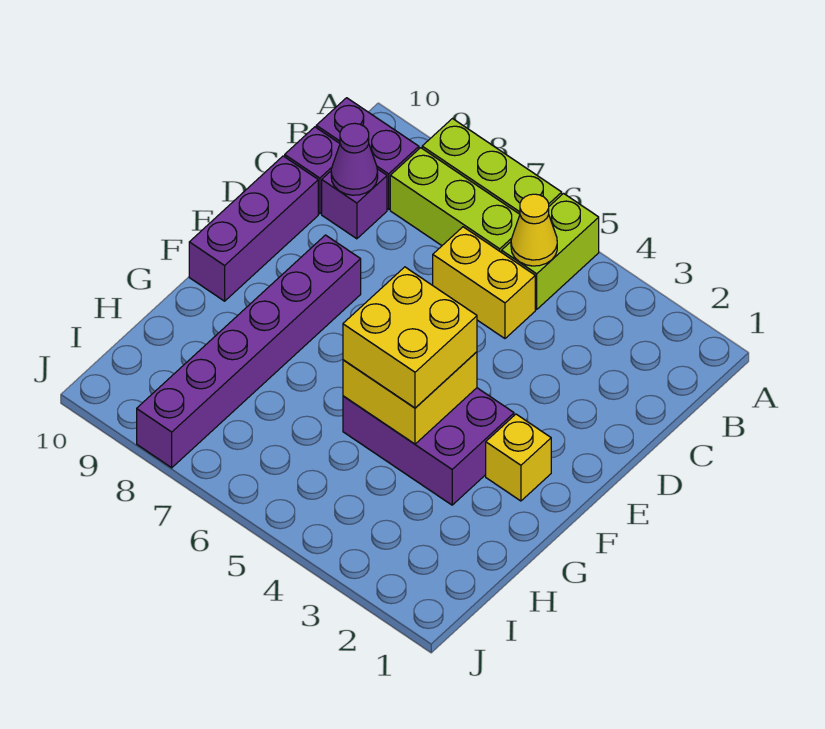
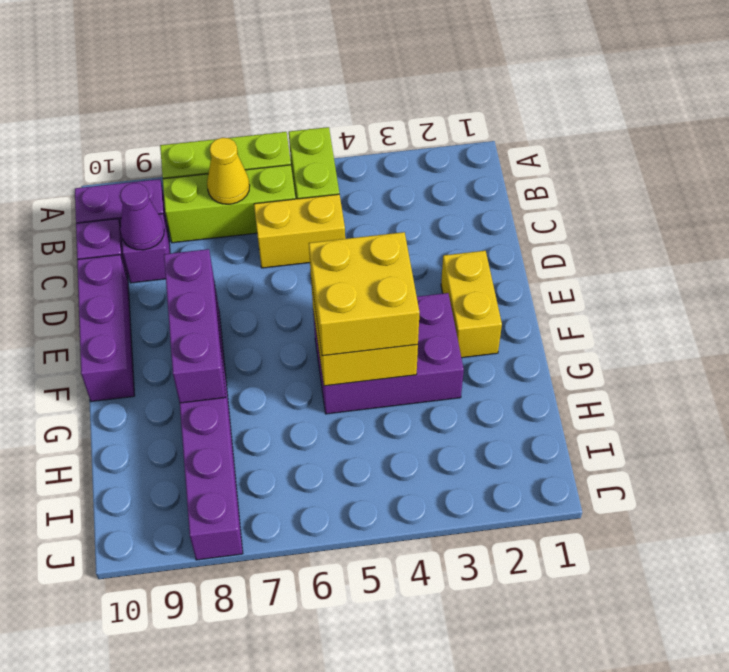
yellow 1x1 cone [511,194,557,266] -> yellow 1x1 cone moved to [207,138,250,204]
none -> purple 1x3 brick [164,249,226,403]
yellow 1x1 brick [486,414,551,501] -> yellow 1x2 brick [441,251,502,358]

